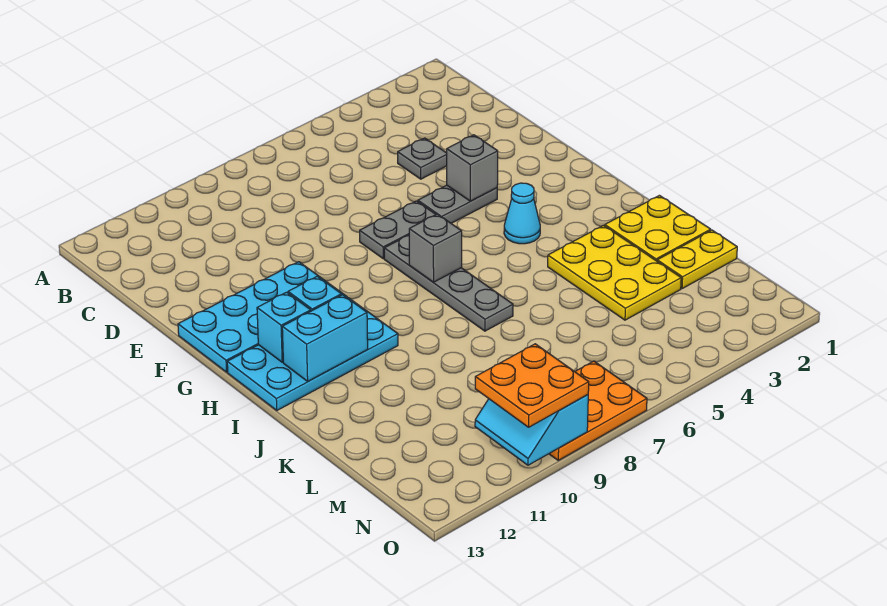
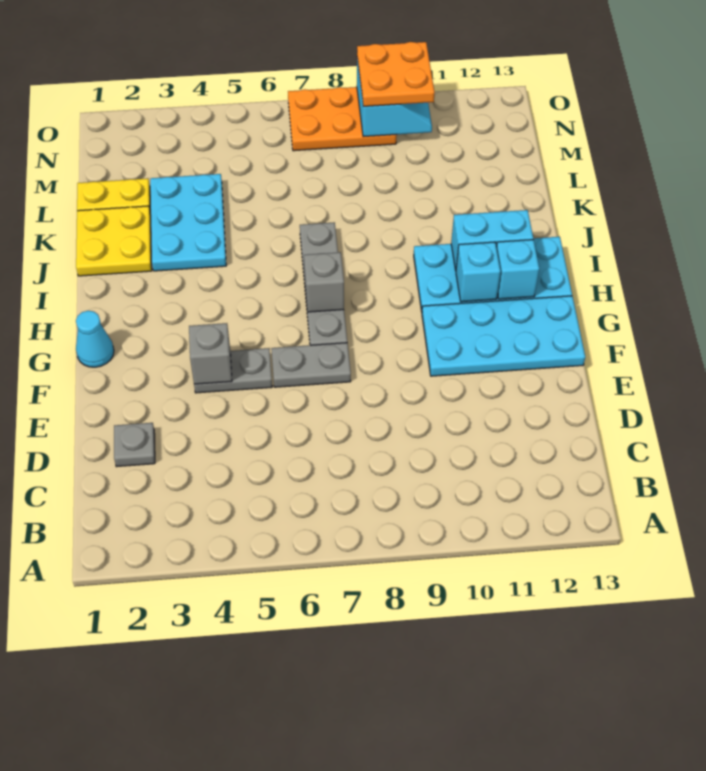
grey 1x1 plate [398,138,447,179] -> grey 1x1 plate moved to [114,423,155,467]
cyan 1x1 cone [504,183,540,244] -> cyan 1x1 cone moved to [76,311,114,367]
yellow 2x3 plate [548,225,681,320] -> cyan 2x3 plate [150,174,226,271]

